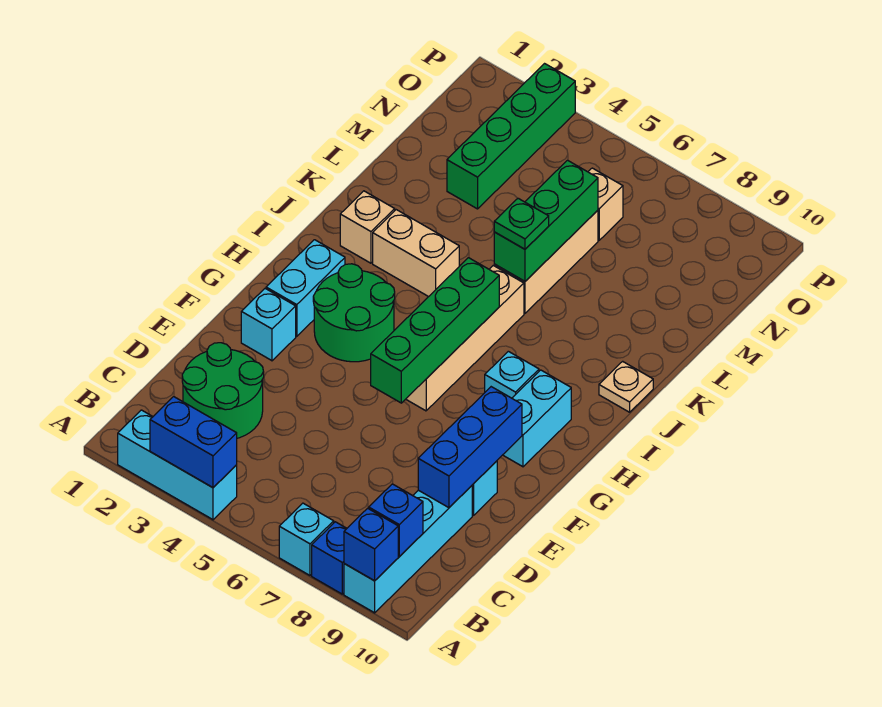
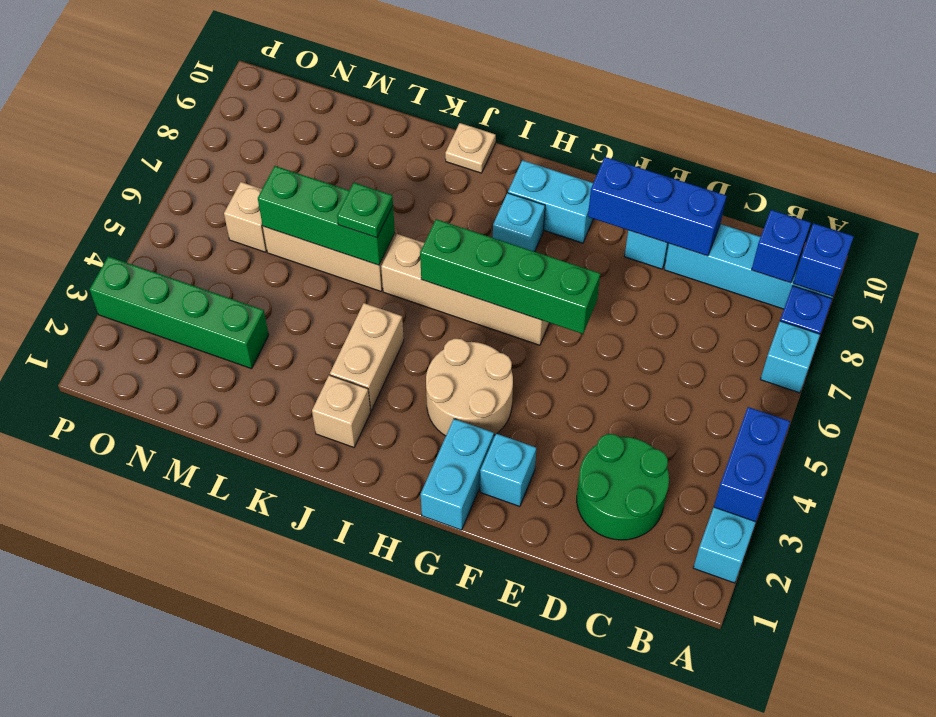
cyan 1x2 brick [266,240,345,336] -> cyan 1x2 brick turned to [421,419,494,530]
green 2x2 round brick [313,264,395,362] -> tan 2x2 round brick [426,339,513,436]

